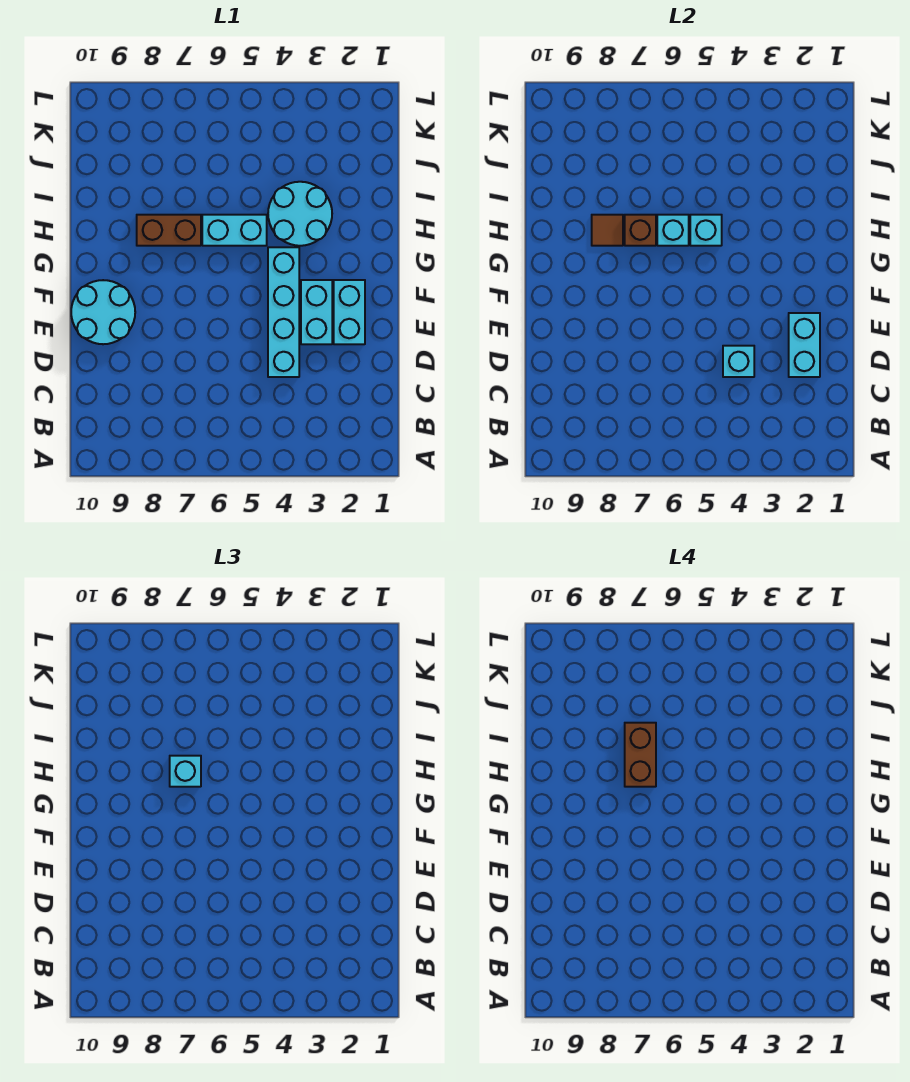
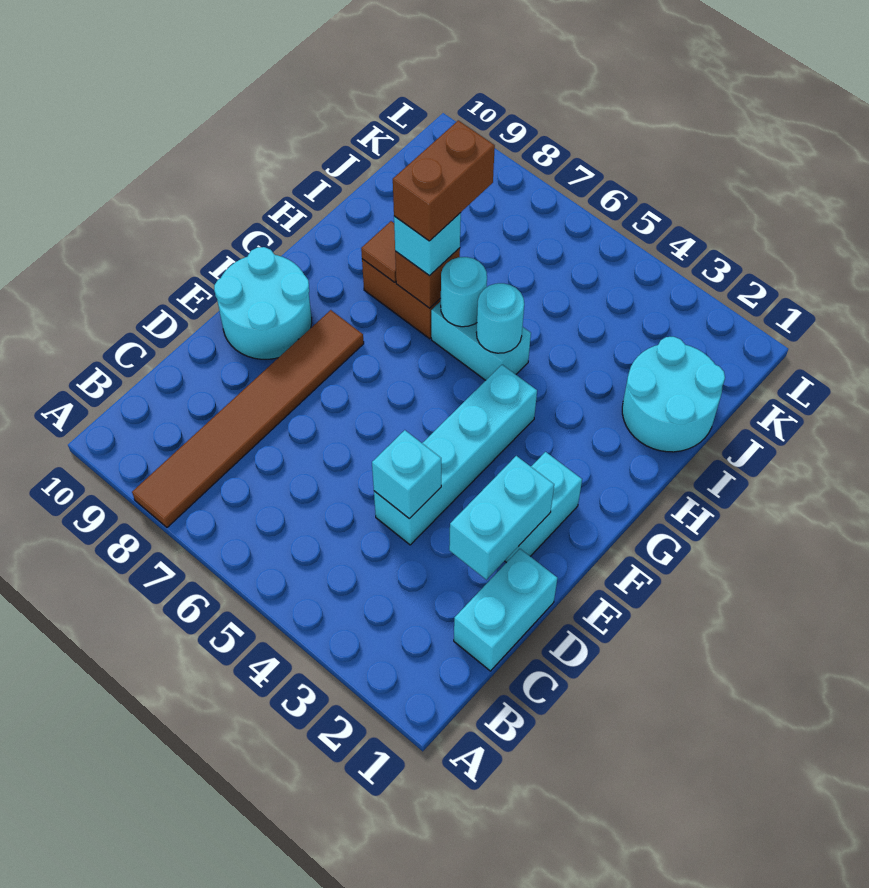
none -> brown 1x6 tile [132,310,364,527]
cyan 1x2 brick [301,280,332,344] -> cyan 1x2 brick moved to [454,549,557,671]
cyan 2x2 round brick [268,182,332,246] -> cyan 2x2 round brick moved to [622,337,725,452]
cyan 1x1 brick [690,215,722,246] -> cyan 1x1 round brick [476,283,524,353]
cyan 1x1 brick [657,215,689,246] -> cyan 1x1 round brick [441,257,487,327]

